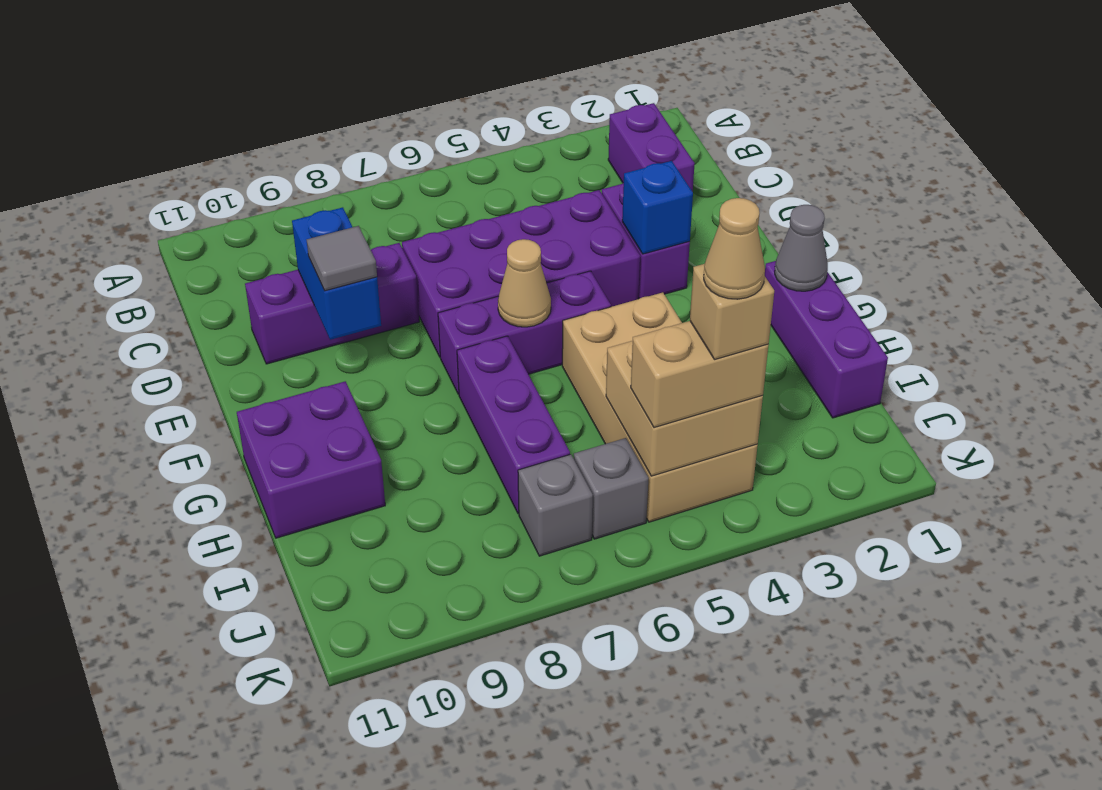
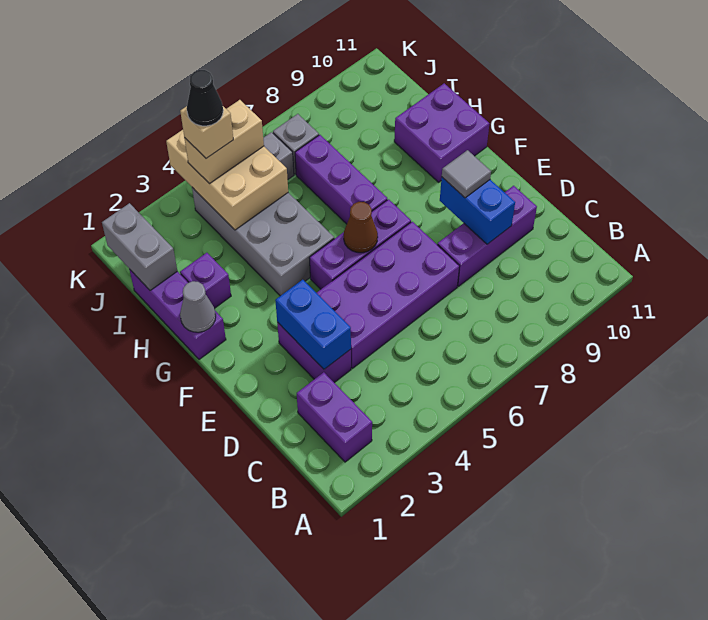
blue 1x1 brick [622,161,693,254] -> blue 1x2 brick [275,280,351,369]
tan 1x1 cone [498,239,551,327] -> brown 1x1 cone [344,202,378,253]
tan 2x4 brick [562,292,758,522] -> grey 2x4 brick [192,187,334,296]
none -> purple 1x1 brick [180,253,231,308]
none -> grey 1x2 brick [102,203,177,290]
tan 2x2 brick [606,341,763,476] -> tan 2x3 brick [166,130,288,230]
tan 1x1 cone [704,198,765,299] -> black 1x1 cone [187,70,223,126]

